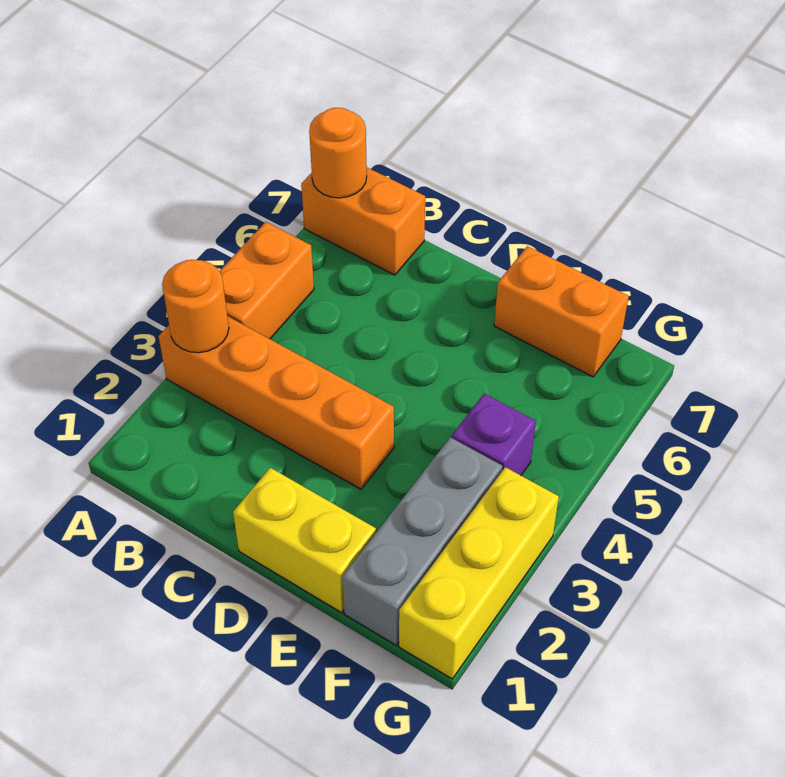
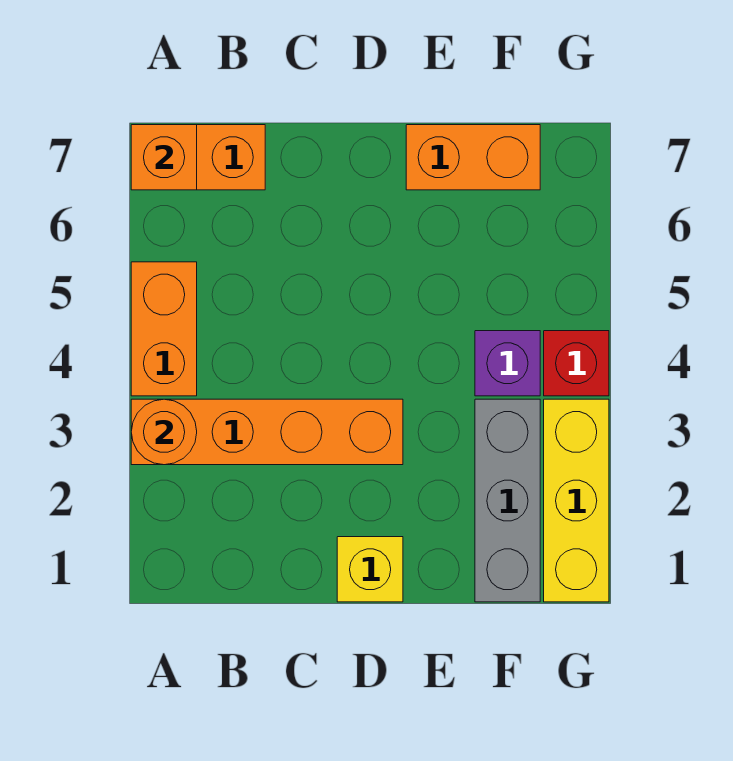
orange 1x1 round brick [309,108,367,198] -> orange 1x1 brick [131,125,197,190]
yellow 1x2 brick [233,468,376,613] -> yellow 1x1 brick [337,537,403,602]
none -> red 1x1 brick [544,331,609,396]

